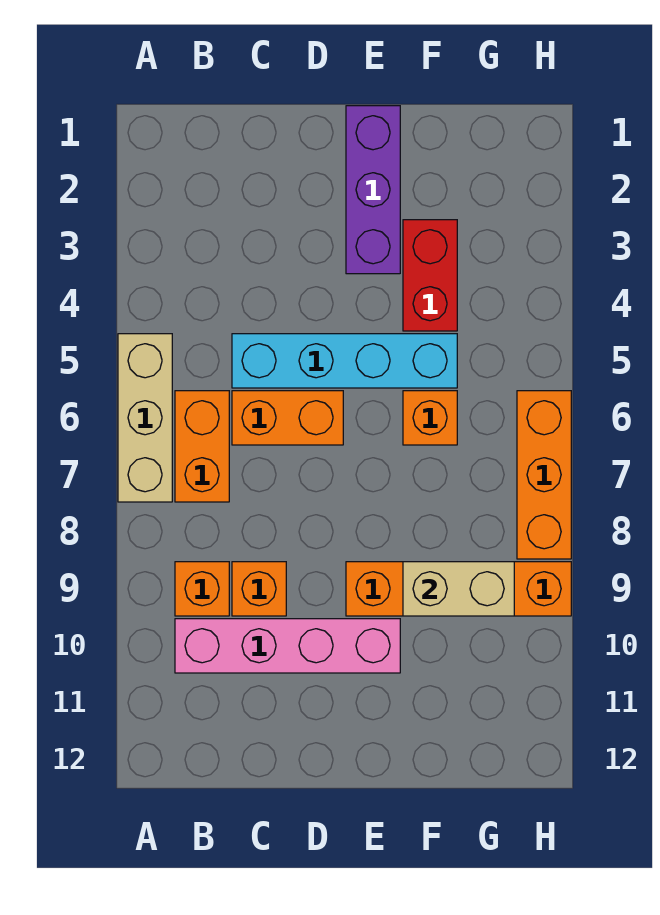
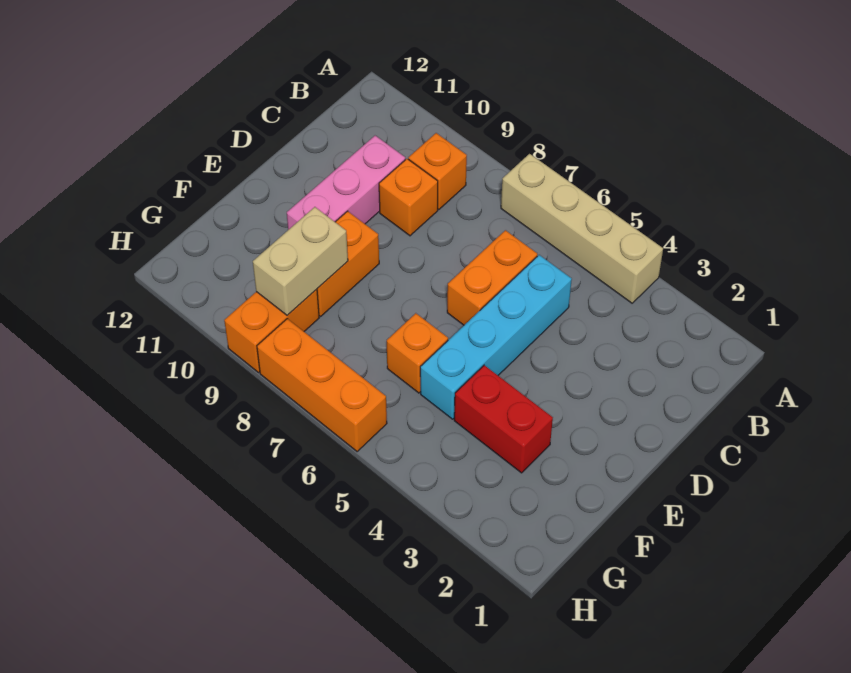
tan 1x3 brick [118,334,172,502] -> tan 1x4 brick [501,154,663,303]
orange 1x2 brick [175,391,229,502] -> none
pink 1x4 brick [175,619,400,673] -> pink 1x3 brick [287,136,405,230]
purple 1x3 brick [346,106,400,274] -> none

